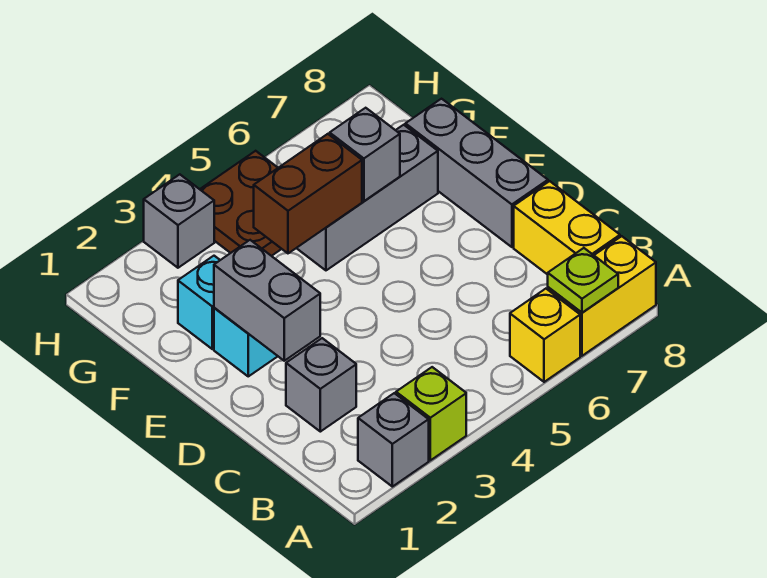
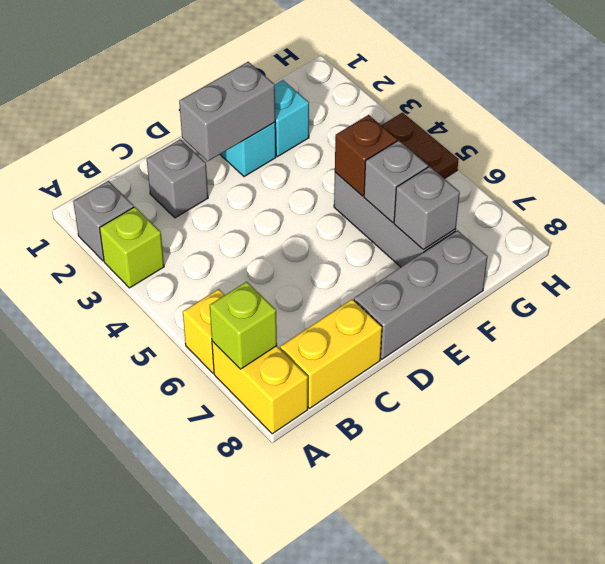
lime 1x1 plate [548,248,618,313] -> lime 1x1 brick [210,282,277,369]
brown 1x2 brick [254,134,362,253] -> brown 1x1 brick [335,115,397,196]
grey 1x1 brick [144,174,214,268] -> grey 1x1 brick moved to [394,166,460,250]

